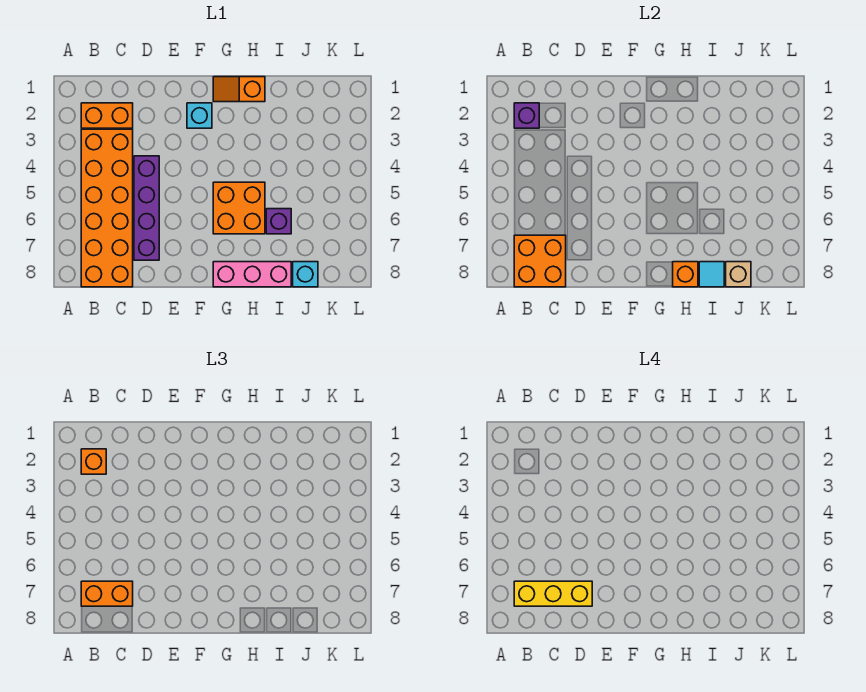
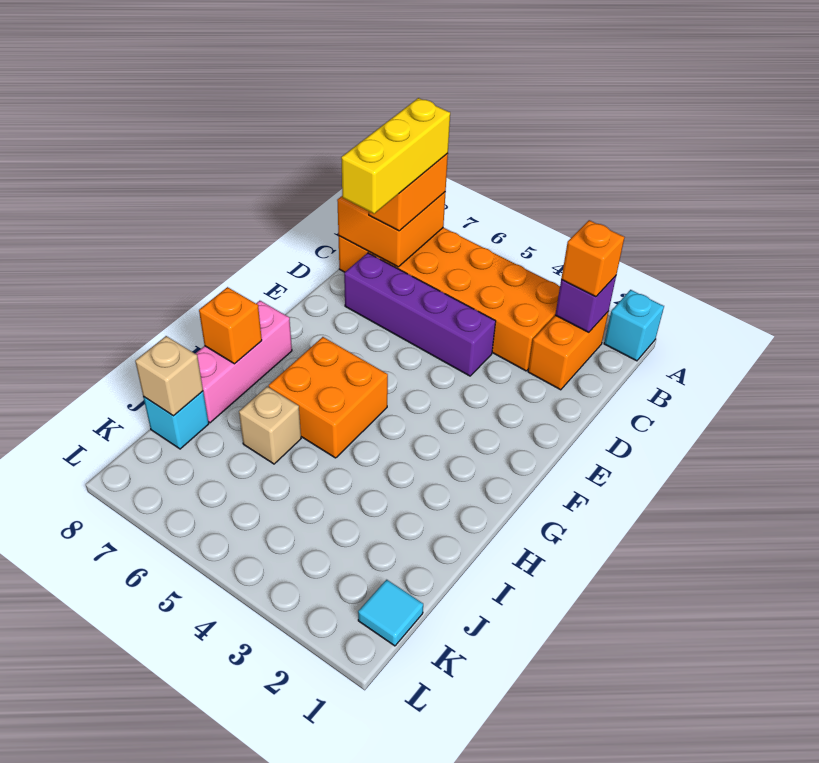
cyan 1x1 brick [187,103,212,128] -> cyan 1x1 brick moved to [604,290,664,361]
orange 1x2 slope [213,77,265,102] -> none
purple 1x1 brick [266,209,291,234] -> tan 1x1 brick [239,387,301,464]
cyan 1x1 tile [699,262,724,287] -> cyan 1x1 tile moved to [358,580,423,646]

